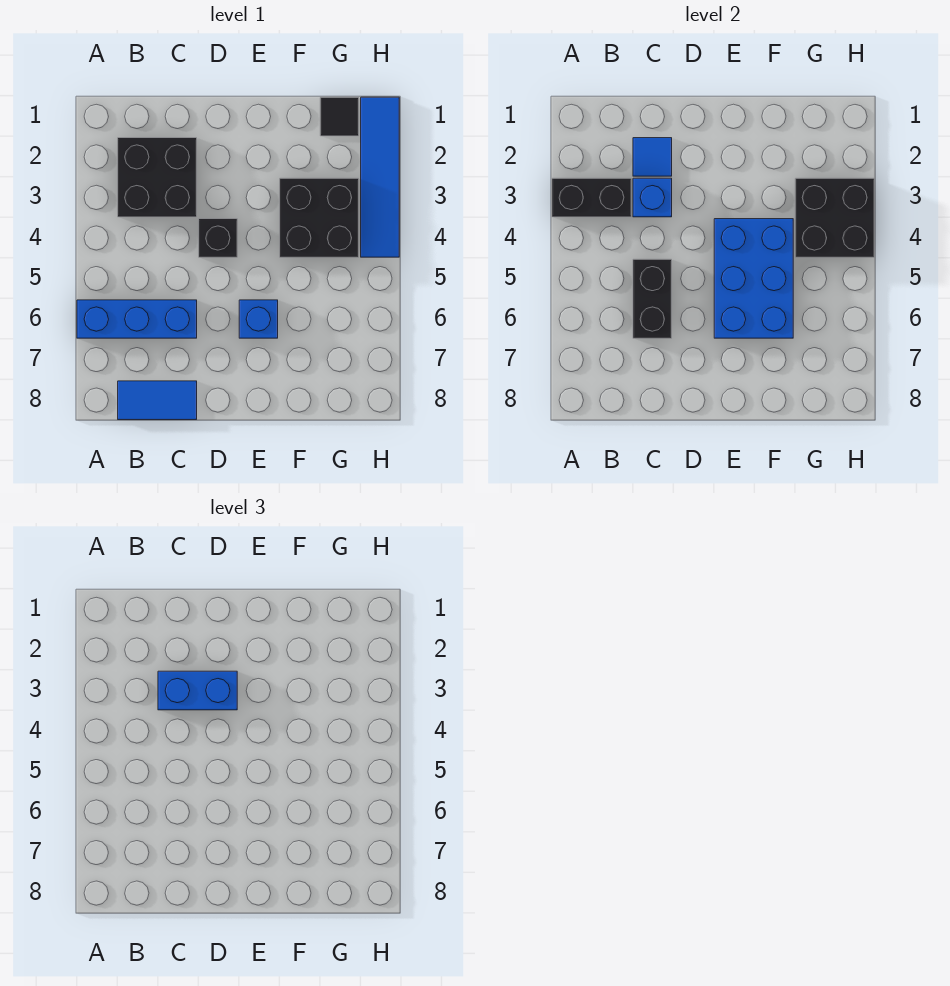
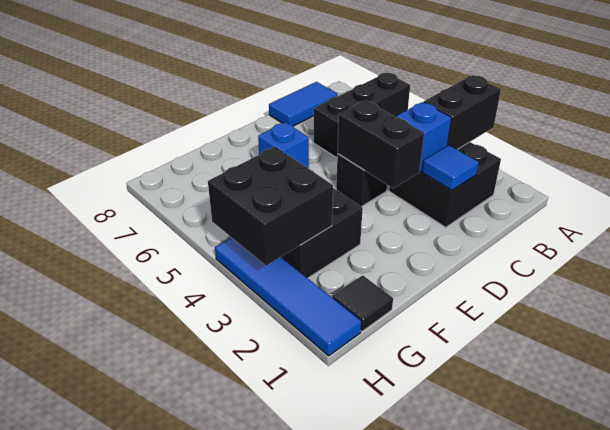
blue 1x3 brick [77,300,197,338] -> black 1x3 brick [313,73,410,157]
blue 1x2 brick [158,671,237,710] -> none
black 1x2 brick [633,259,672,338] -> black 1x2 brick moved to [338,101,424,188]
blue 2x3 brick [714,219,793,338] -> none

